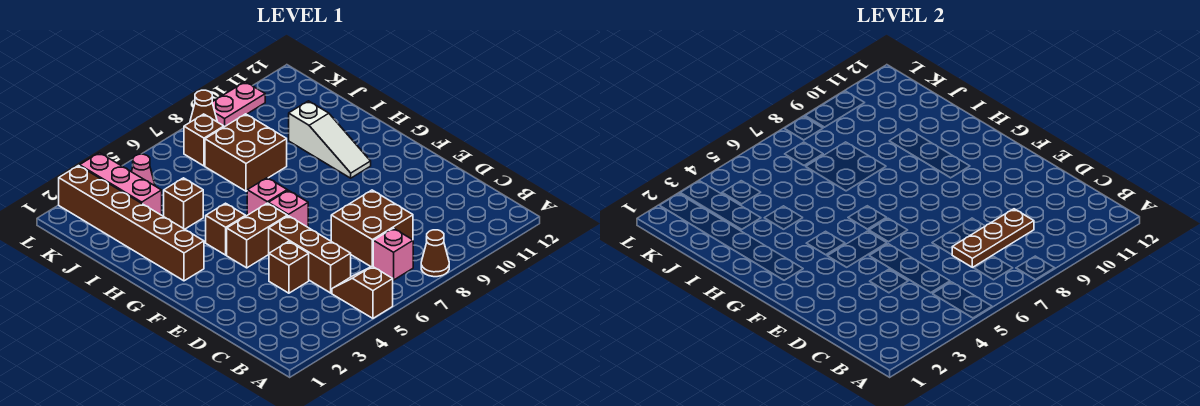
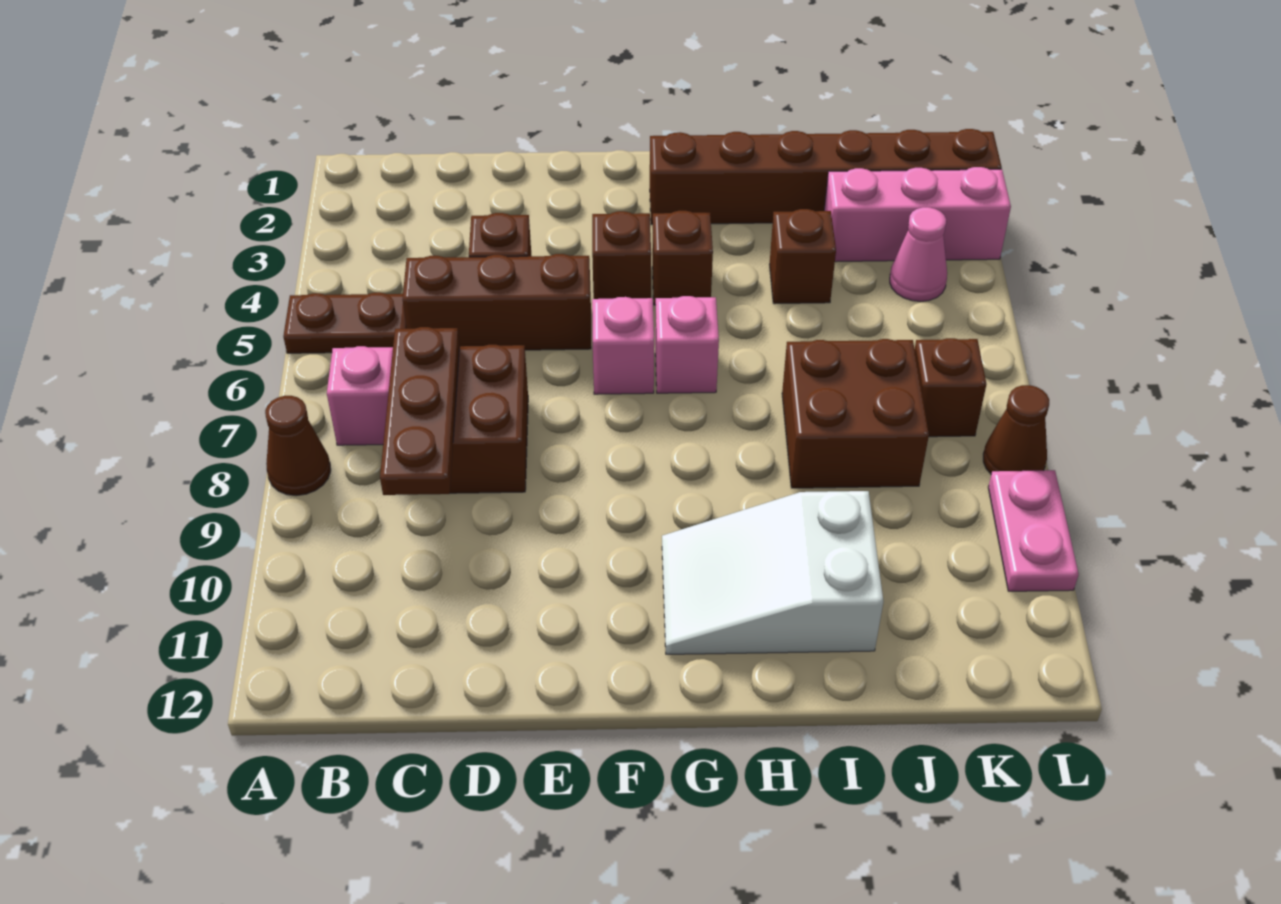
brown 1x2 slope [332,266,393,318] -> brown 1x2 plate [283,292,407,353]
brown 1x2 brick [227,203,287,268] -> brown 1x1 brick [592,211,651,299]
white 1x3 slope [289,101,371,178] -> white 2x3 slope [662,491,883,654]

